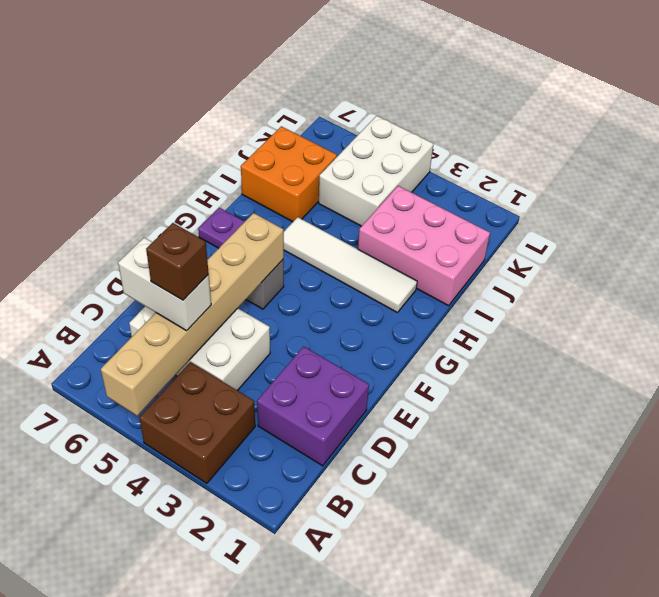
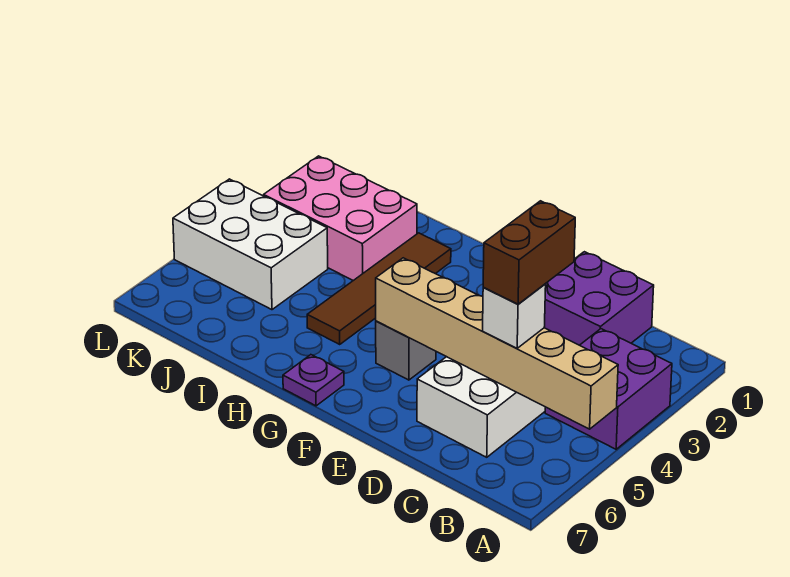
brown 2x2 brick [139,362,255,483] -> purple 2x2 brick [545,329,672,449]
white 1x2 brick [118,238,211,331] -> white 1x1 brick [483,284,546,348]
brown 1x1 brick [146,223,209,300] -> brown 1x2 brick [483,201,575,304]
white 1x4 tile [284,217,417,313] -> brown 1x4 tile [307,233,451,344]
pink 2x3 brick [358,186,490,306] -> pink 2x3 brick turned to [264,156,417,281]
orange 2x2 brick [241,126,337,222] -> none

